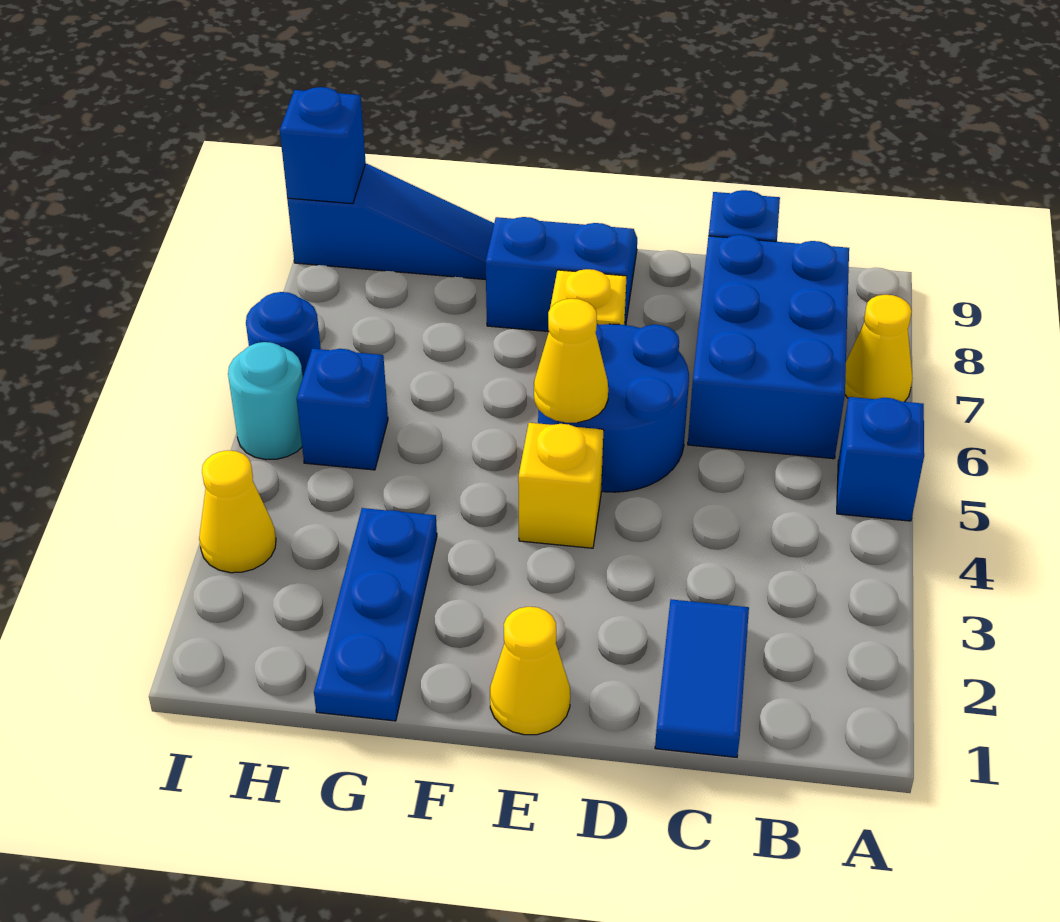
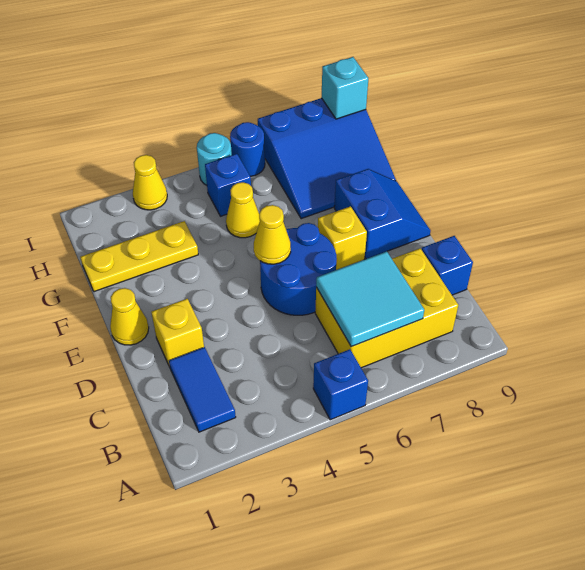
yellow 1x1 cone [845,295,913,402] -> yellow 1x1 cone moved to [226,182,260,238]
blue 2x3 brick [688,235,849,459] -> yellow 2x3 brick [315,248,458,368]
none -> cyan 2x2 tile [316,251,424,347]
blue 1x2 tile [655,600,749,757] -> blue 1x2 tile turned to [169,347,236,432]
yellow 1x1 brick [518,423,603,548] -> yellow 1x1 brick moved to [151,299,204,367]
blue 1x3 plate [314,508,437,721] -> yellow 1x3 plate [80,221,198,292]
blue 1x3 slope [287,164,494,280] -> blue 3x3 slope [258,98,396,219]
blue 1x1 brick [280,87,366,204] -> cyan 1x1 brick [321,57,368,119]

